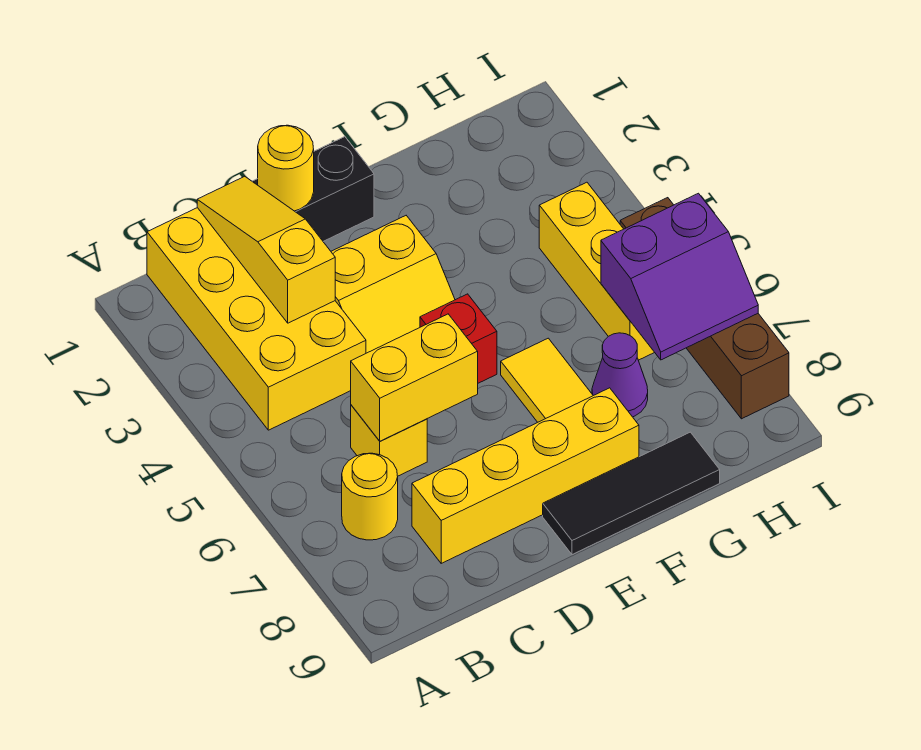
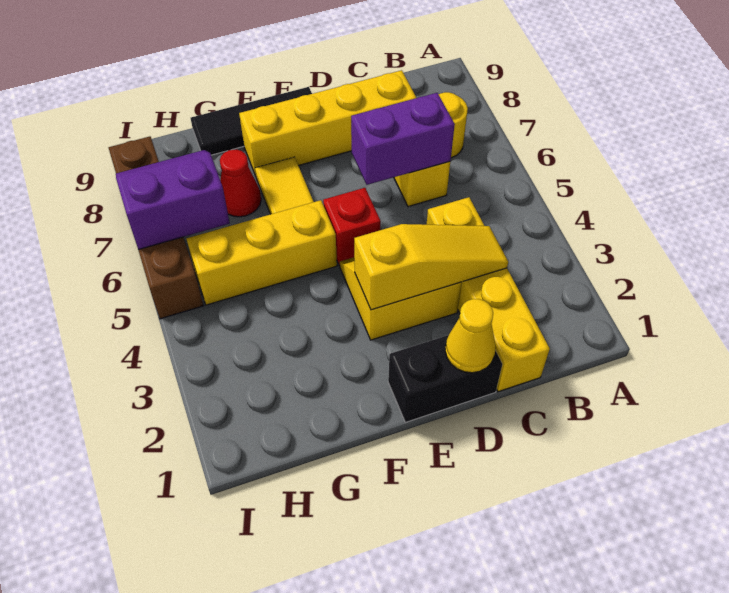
yellow 2x4 brick [147,208,366,430] -> yellow 1x4 brick [427,197,550,392]
yellow 1x3 slope [197,176,335,323] -> yellow 1x3 slope turned to [354,224,508,310]
yellow 1x2 brick [351,314,478,441] -> purple 1x2 brick [351,93,455,185]
yellow 1x1 round brick [258,125,314,211] -> yellow 1x1 cone [445,299,496,373]
purple 1x1 cone [592,333,648,417] -> red 1x1 cone [220,150,261,217]
yellow 1x3 brick [539,182,655,360] -> yellow 1x3 brick turned to [186,200,337,305]

